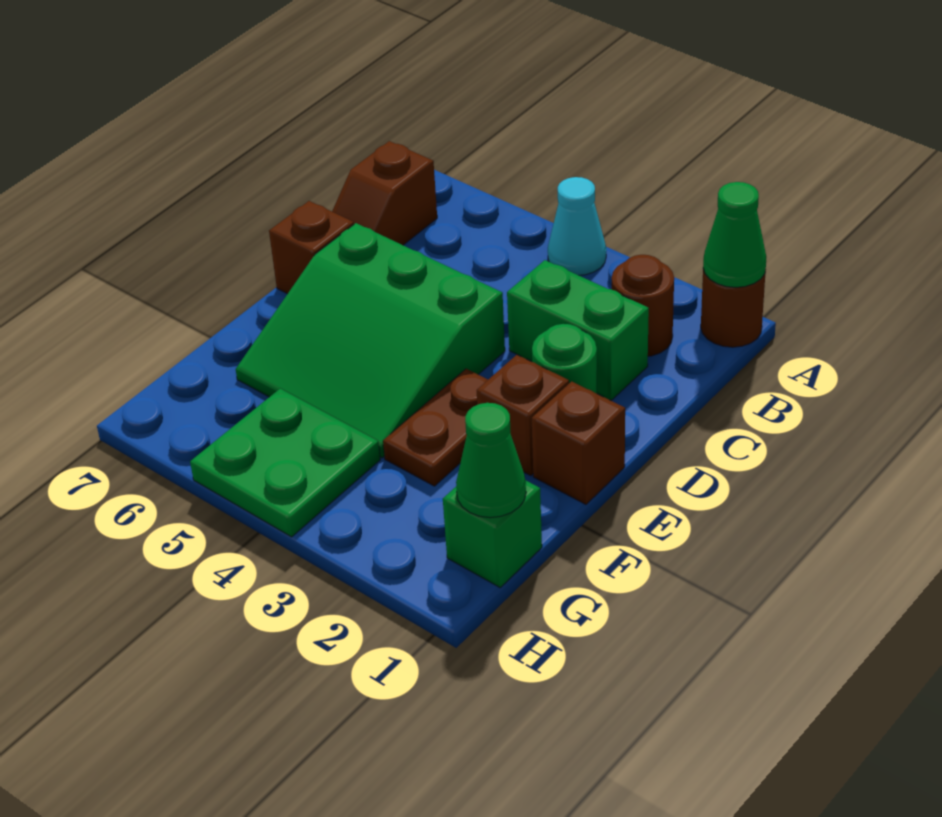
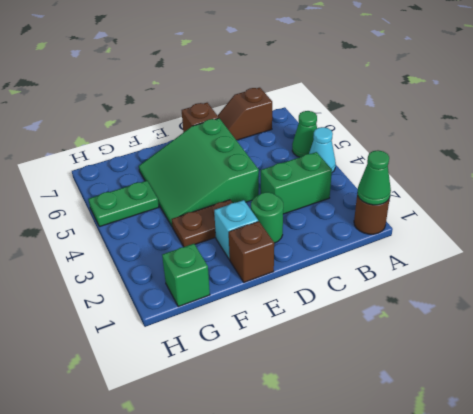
brown 1x1 round brick [612,255,674,356] -> none
green 1x2 brick [507,260,649,400] -> green 1x2 brick turned to [261,152,332,214]
brown 1x1 brick [477,355,569,475] -> cyan 1x1 brick [214,200,258,259]
green 1x1 cone [456,403,526,518] -> green 1x1 cone moved to [292,111,317,157]
green 2x2 plate [190,389,380,537] -> green 1x2 plate [88,181,159,227]

